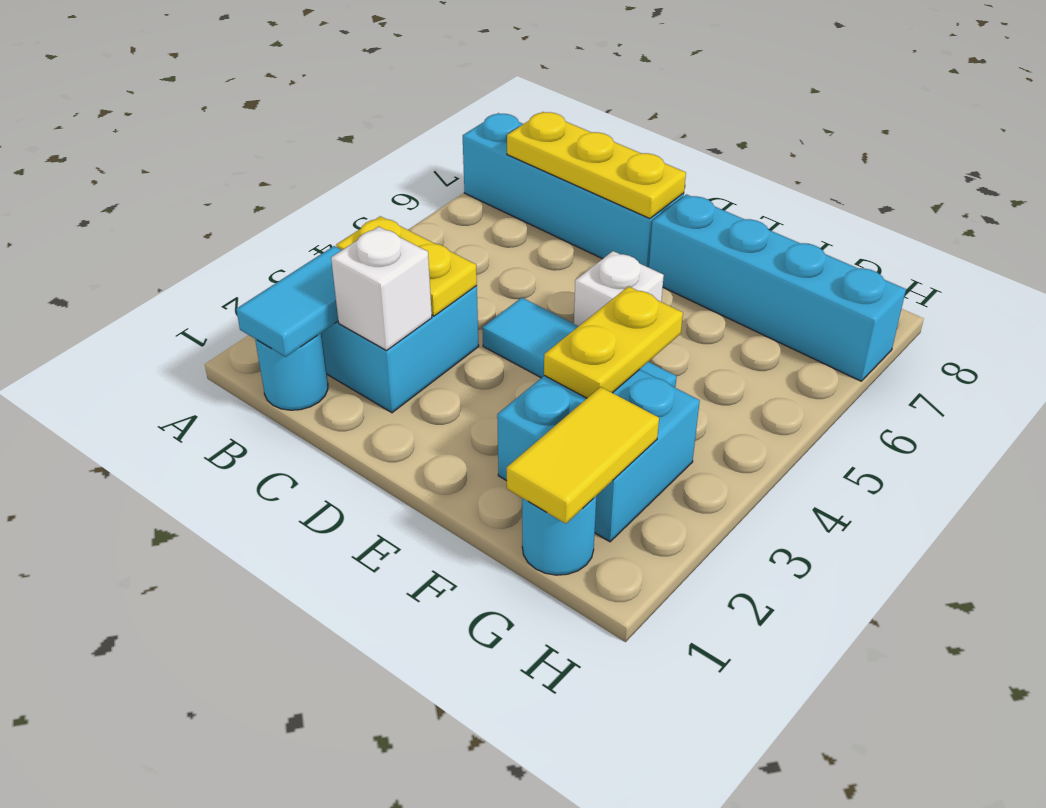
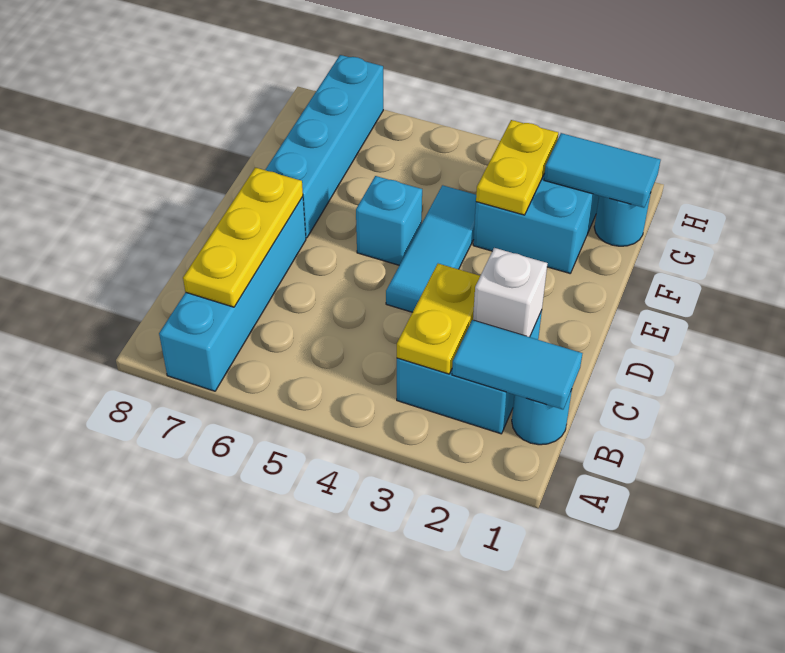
white 1x1 brick [573,251,664,326] -> cyan 1x1 brick [356,176,422,265]
yellow 1x2 plate [544,286,683,398] -> yellow 1x2 plate turned to [476,120,558,215]
yellow 1x2 tile [507,387,659,524] -> cyan 1x2 tile [544,133,660,208]

